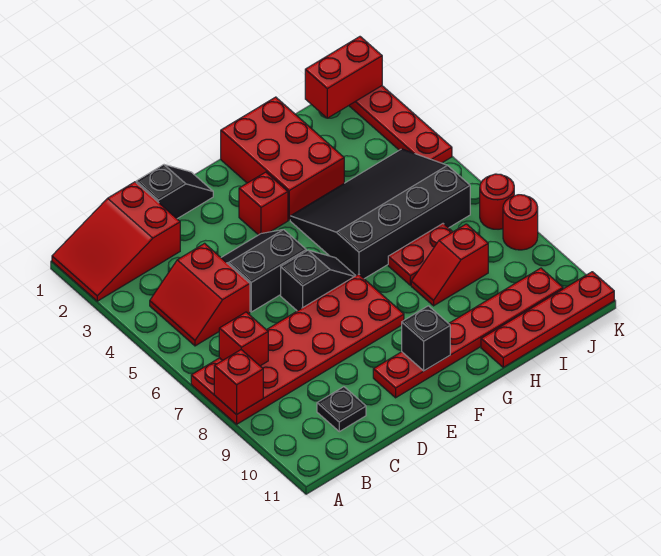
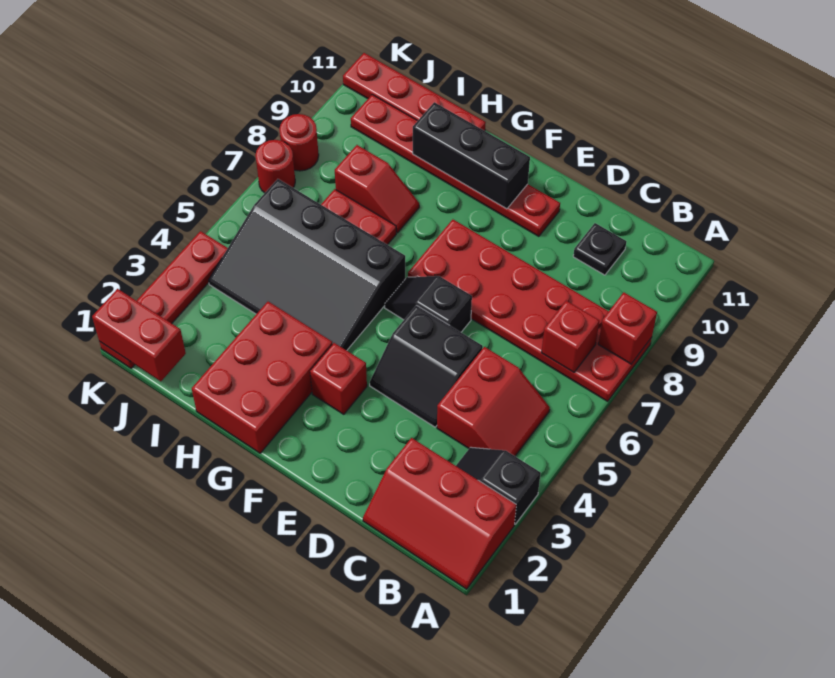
red 2x3 slope [52,182,180,301] -> red 2x3 slope turned to [363,438,516,589]
black 1x2 slope [136,165,213,219] -> black 1x2 slope moved to [456,447,541,524]
black 1x1 brick [402,306,450,371] -> black 1x3 brick [413,102,530,209]

